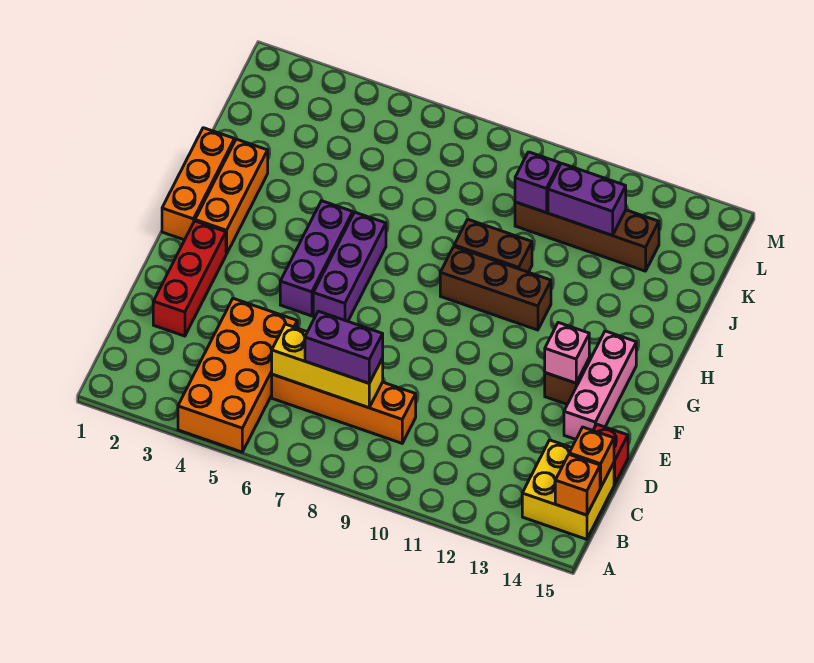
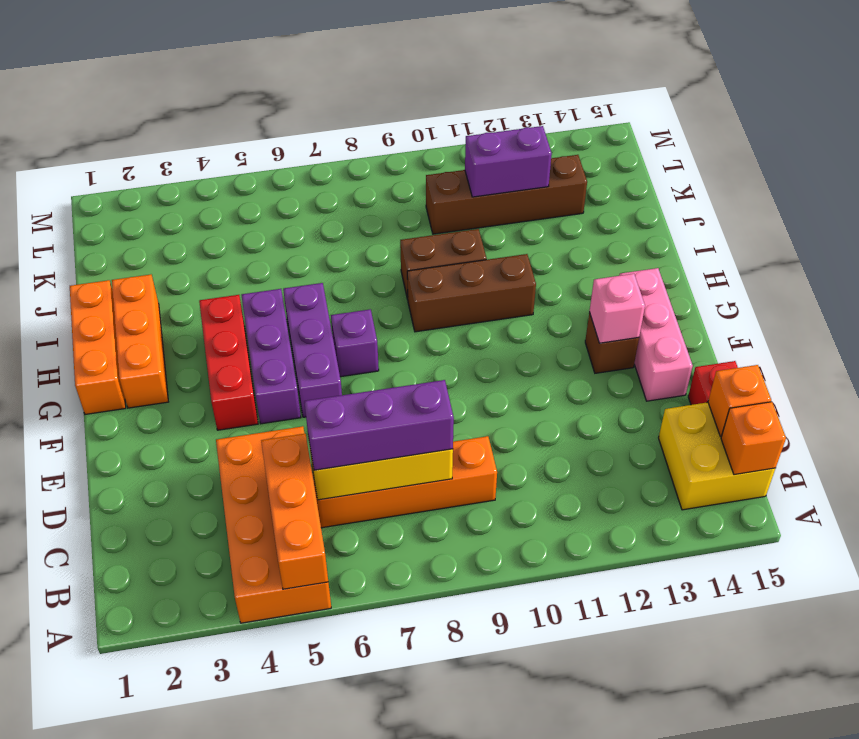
none -> orange 1x3 brick [261,434,328,589]
purple 1x2 brick [305,311,383,383] -> purple 1x3 brick [304,380,454,470]
red 1x3 brick [153,221,226,336] -> red 1x3 brick moved to [199,295,258,430]
purple 1x1 brick [515,152,560,213] -> purple 1x1 brick moved to [331,309,379,377]

